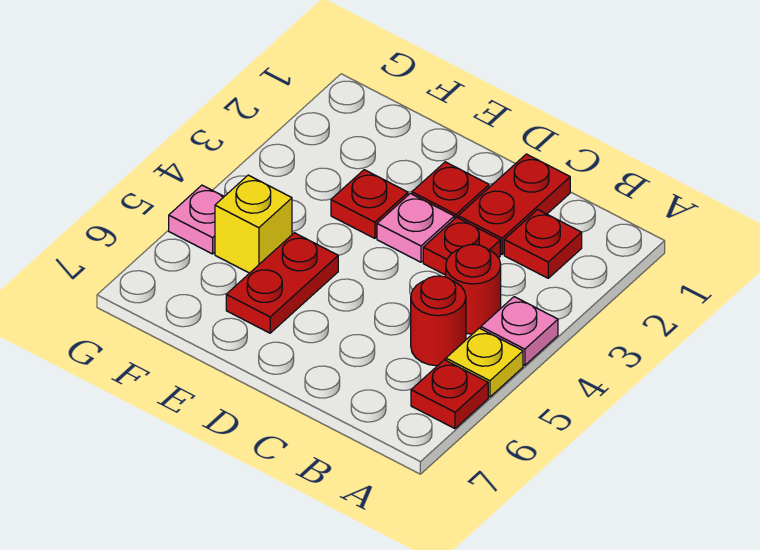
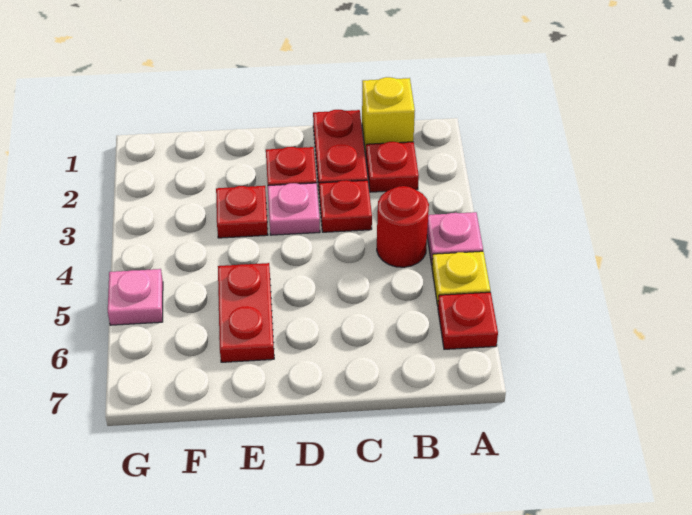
red 1x1 round brick [411,276,466,366] -> none
yellow 1x1 brick [215,175,292,273] -> yellow 1x1 brick moved to [362,77,415,154]

